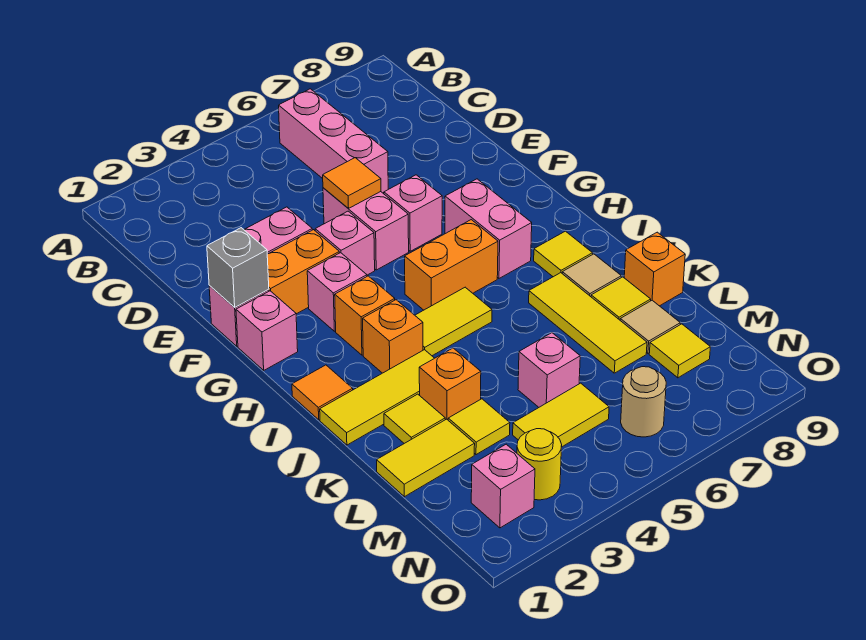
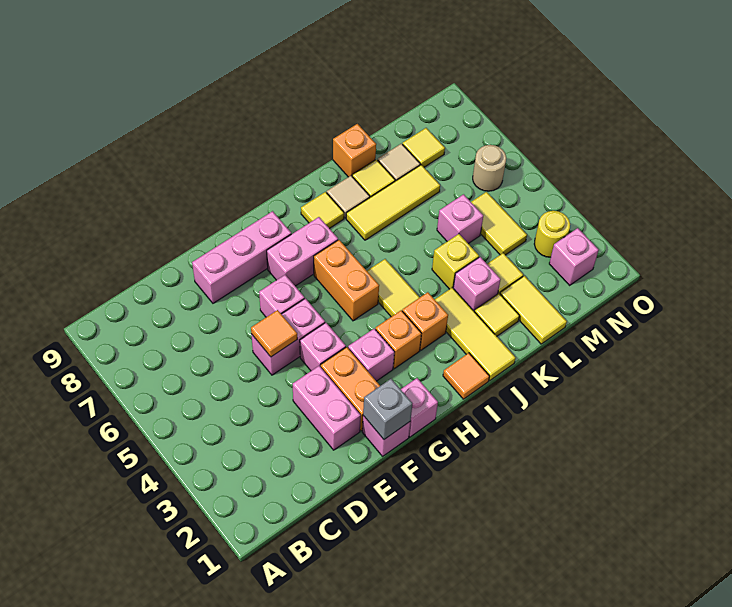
pink 1x3 brick [279,89,388,193] -> pink 1x3 brick moved to [192,211,291,303]
orange 1x1 brick [419,348,481,420] -> pink 1x1 brick [453,257,501,311]
none -> yellow 1x1 brick [432,234,479,289]

